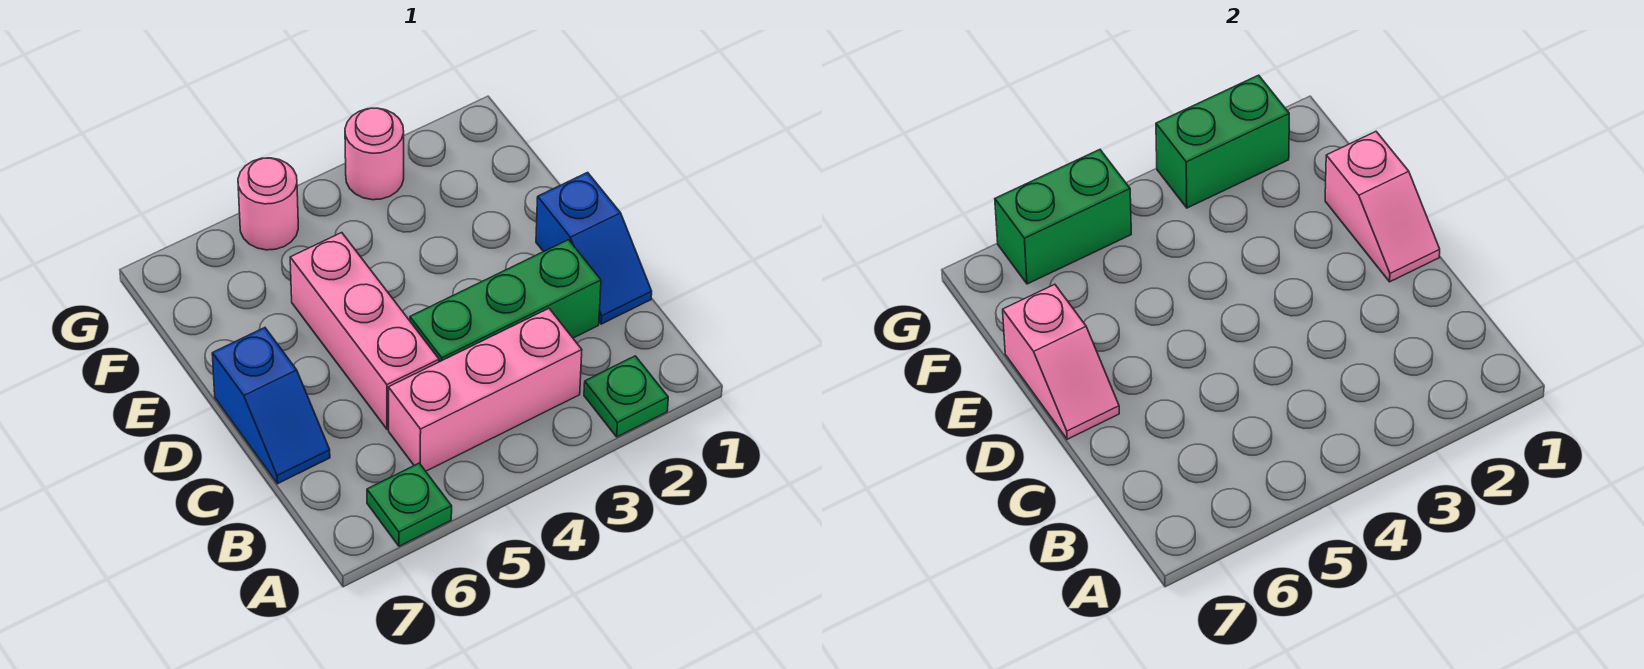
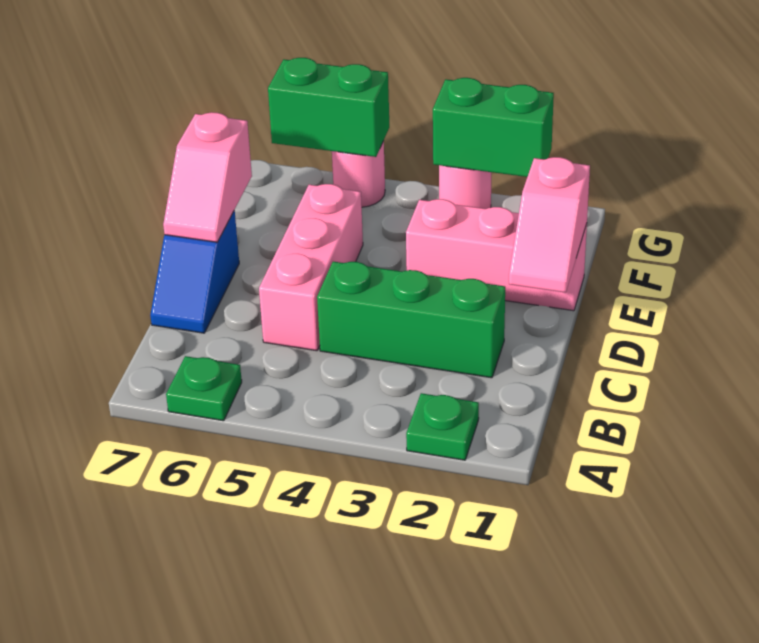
pink 1x3 brick [388,309,582,471] -> pink 1x3 brick moved to [406,199,587,311]
blue 1x2 slope [536,172,652,324] -> none

